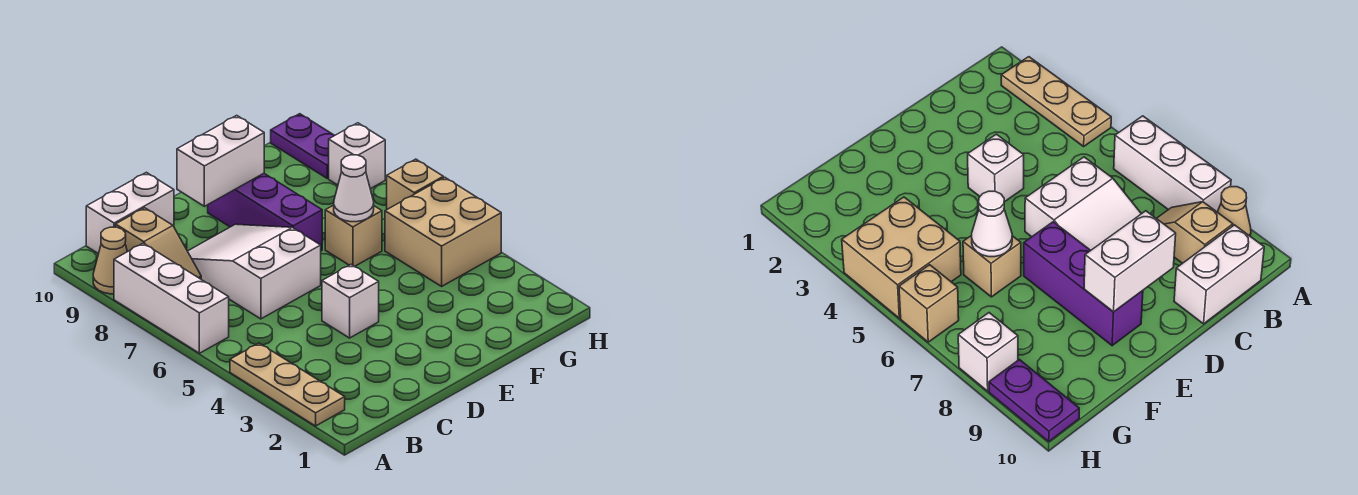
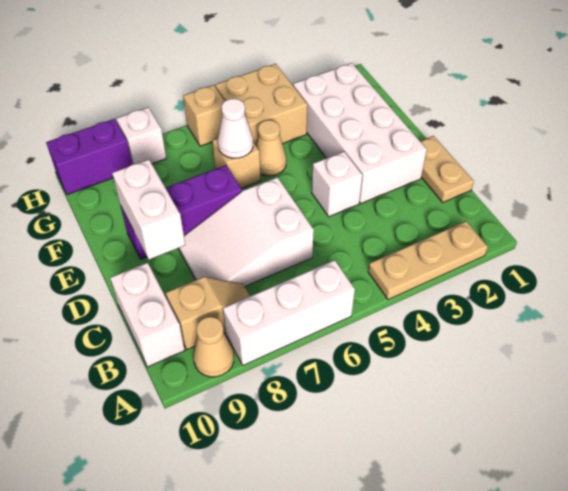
none -> tan 1x2 plate [420,136,474,202]
none -> white 2x4 brick [293,63,427,203]
none -> tan 1x1 cone [256,120,286,176]
purple 1x2 plate [271,114,335,178] -> purple 1x2 brick [46,119,132,195]

